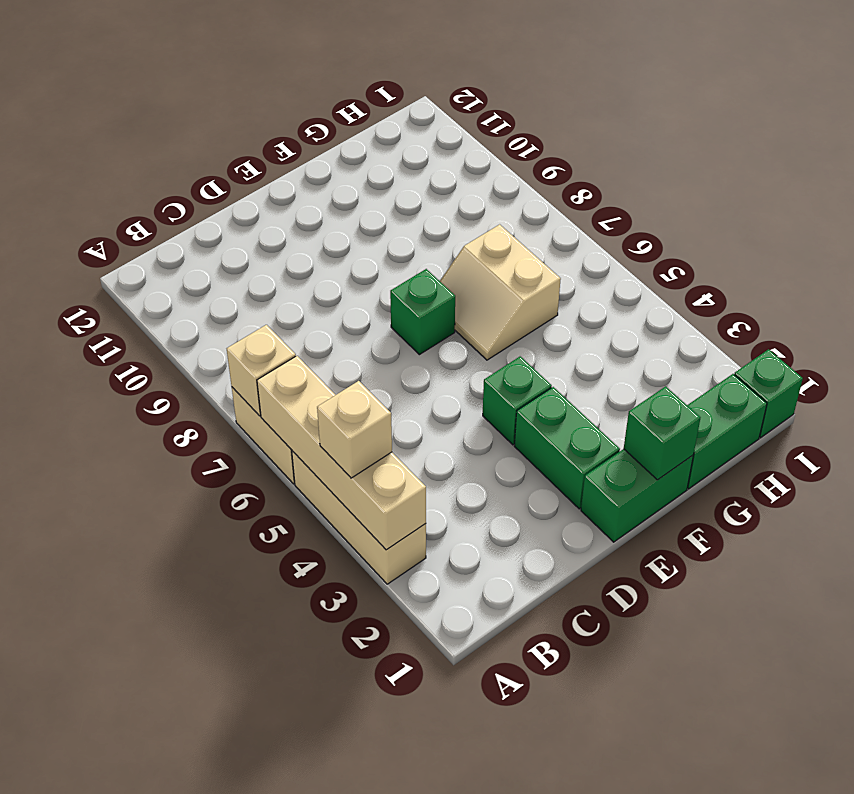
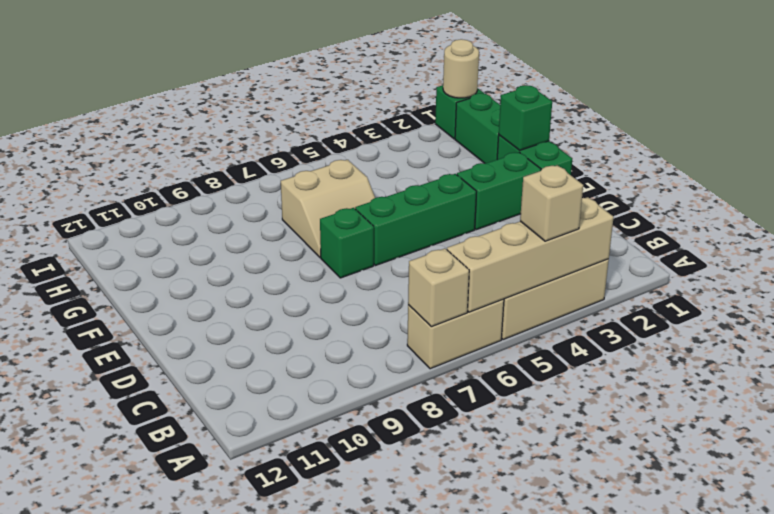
green 1x1 brick [483,356,552,445] -> green 1x3 brick [355,174,477,266]
none -> tan 1x1 round brick [443,39,479,98]

